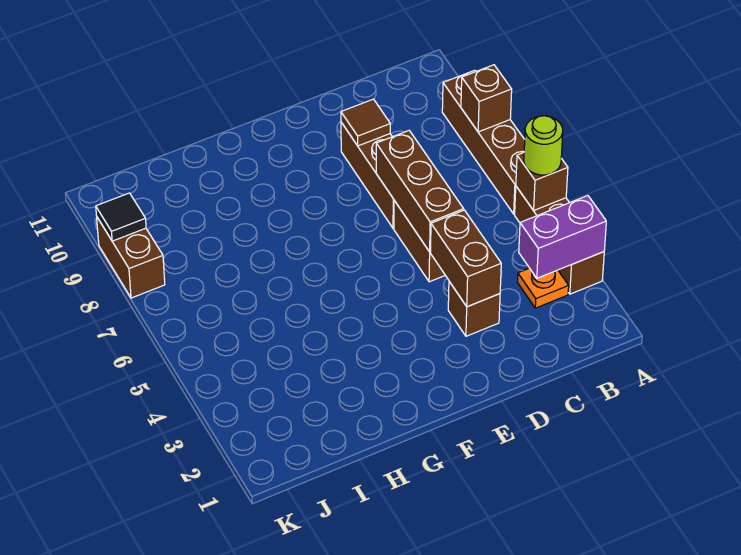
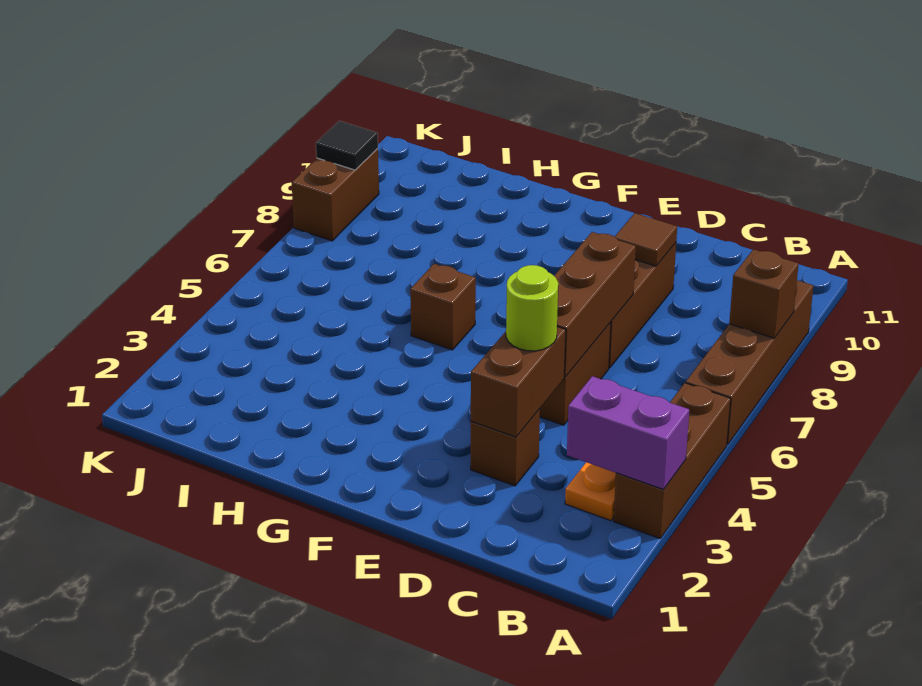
brown 1x1 brick [516,153,568,210] -> brown 1x1 brick moved to [410,264,476,350]
lime 1x1 round brick [524,116,563,175] -> lime 1x1 round brick moved to [506,265,558,351]

